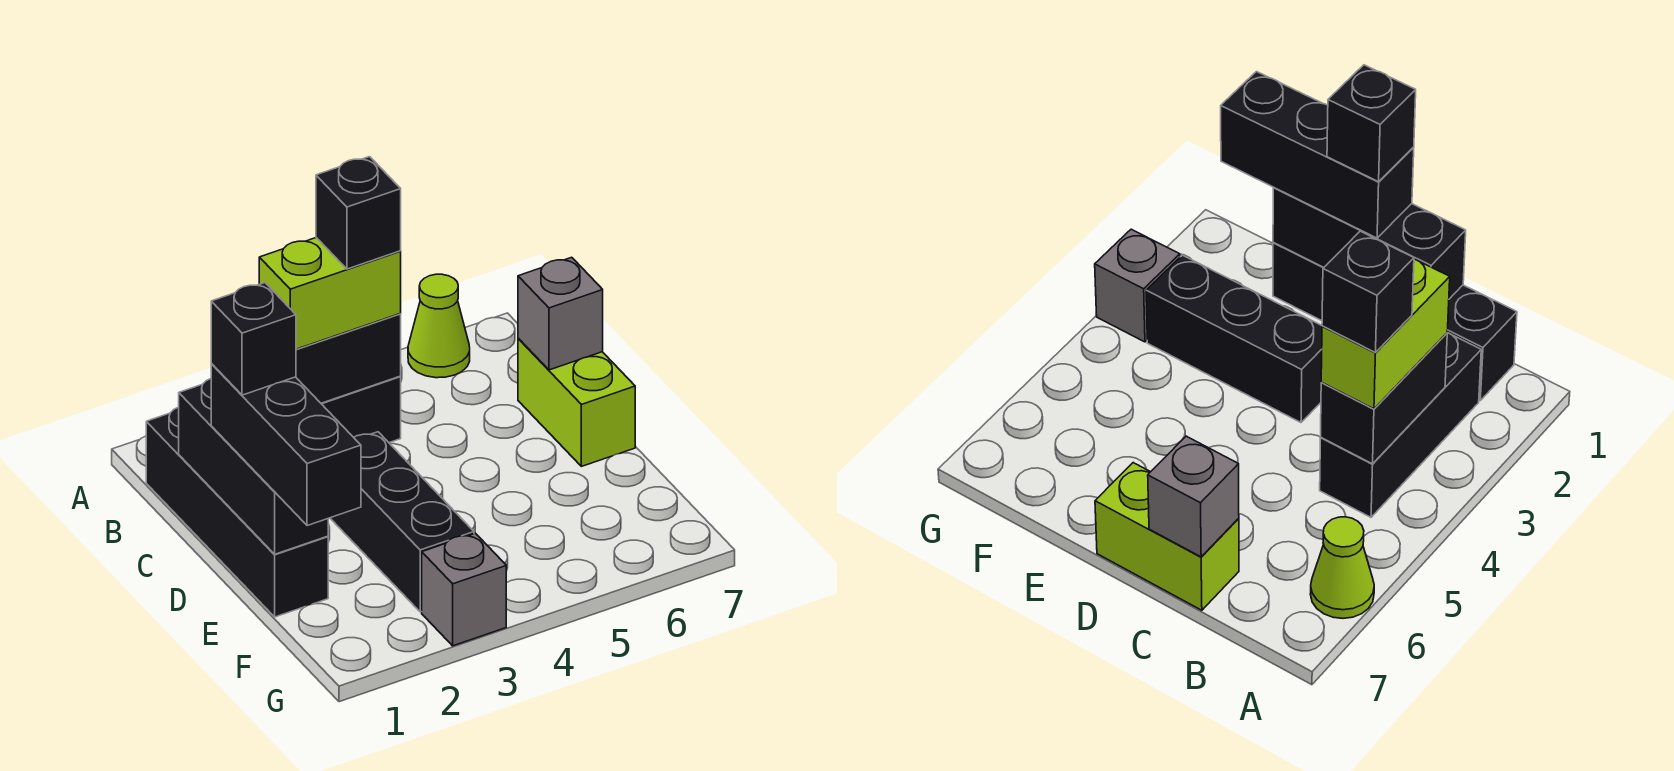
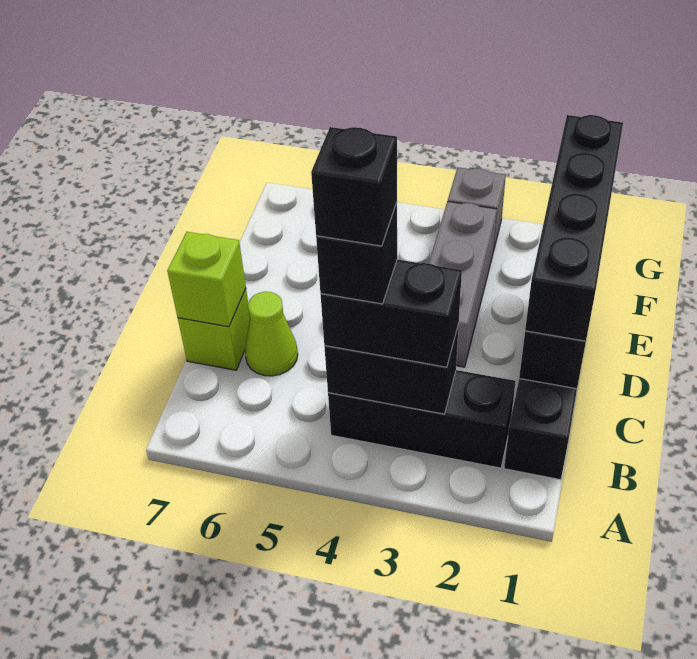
lime 1x1 cone [408,274,470,378] -> lime 1x1 cone moved to [245,292,298,376]
lime 1x2 brick [259,238,401,349] -> black 1x2 brick [320,260,462,367]
lime 1x2 brick [518,338,635,466] -> lime 1x1 brick [178,289,250,370]
grey 1x1 brick [518,257,603,370] -> lime 1x1 brick [167,232,246,327]
black 1x3 brick [211,364,361,526] -> black 1x4 brick [525,115,623,341]
black 1x1 brick [211,283,296,395] -> black 1x1 brick moved to [311,127,397,246]
black 1x3 brick [330,432,474,612] -> grey 1x3 brick [429,201,497,367]

